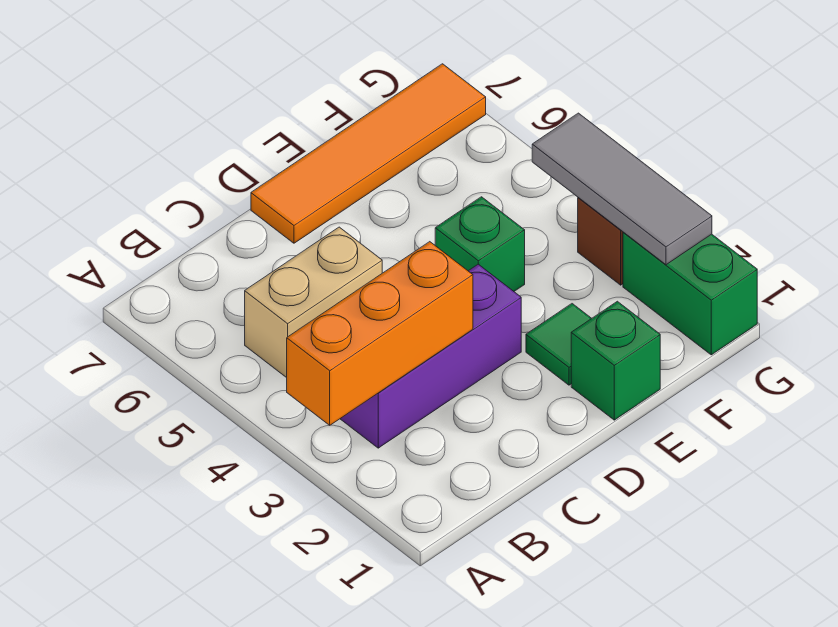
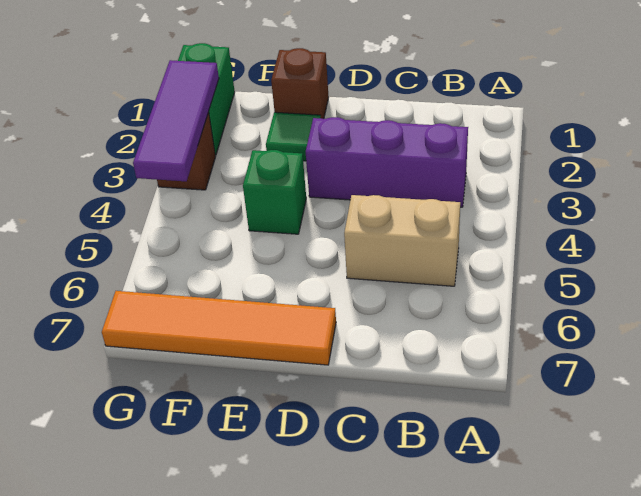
orange 1x3 brick [287,242,473,425] -> none
green 1x1 brick [571,301,660,420] -> brown 1x1 brick [271,48,329,119]
grey 1x3 tile [532,113,712,265] -> purple 1x3 tile [133,60,219,181]

